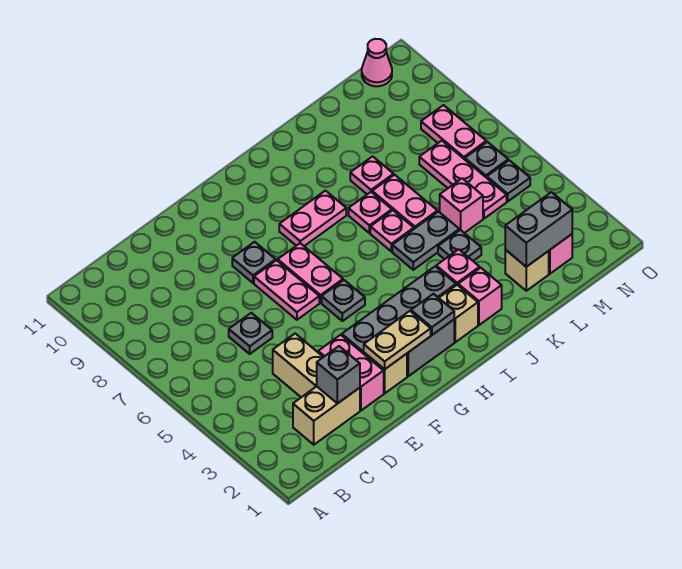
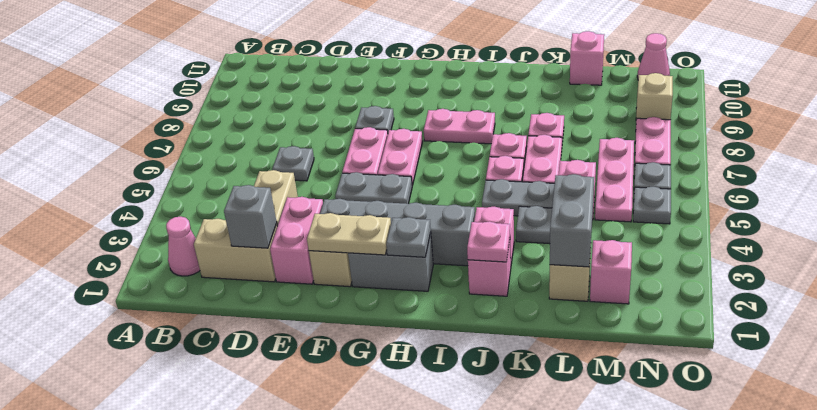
none -> pink 1x1 cone [166,217,200,276]
grey 1x1 plate [322,280,365,321] -> grey 1x2 plate [335,172,412,204]
tan 1x1 brick [439,285,478,342] -> tan 1x1 brick moved to [636,73,673,120]
none -> pink 1x1 plate [467,221,510,262]
grey 1x2 brick [505,192,572,267] -> grey 1x2 brick turned to [550,174,594,267]
none -> pink 1x1 brick [570,31,604,85]

